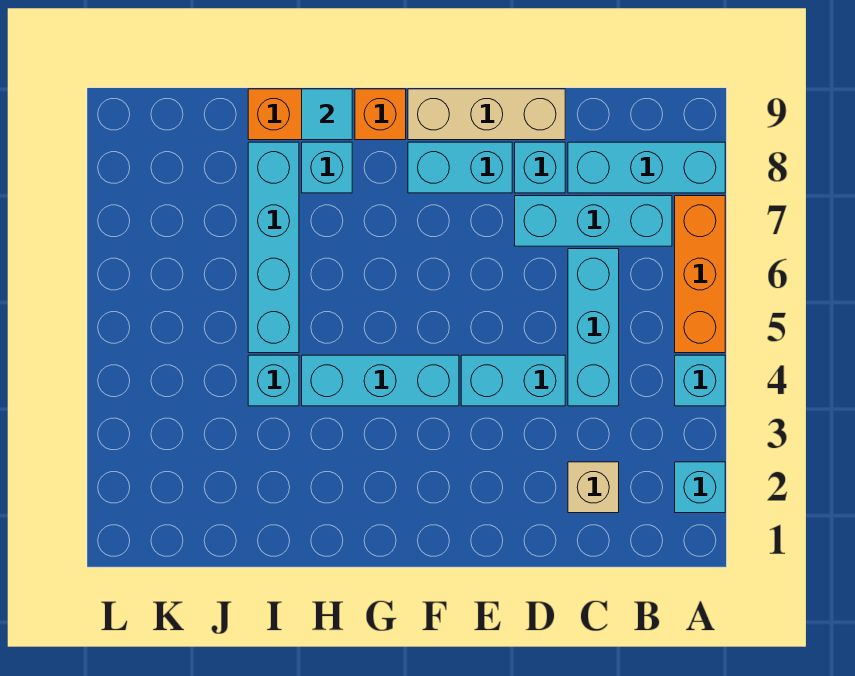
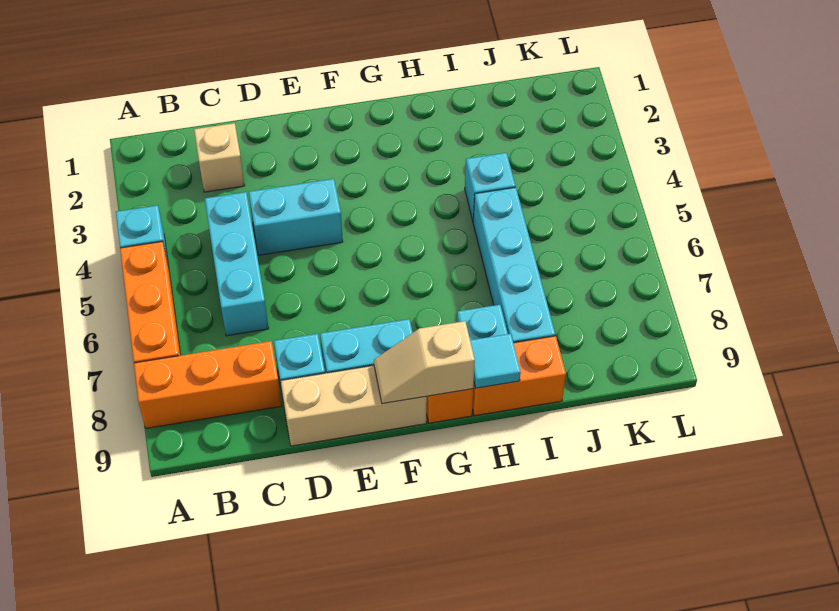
cyan 1x1 brick [675,462,725,513] -> none
cyan 1x3 brick [568,142,725,193] -> orange 1x3 brick [134,341,282,428]
cyan 1x3 brick [515,196,672,246] -> none
cyan 1x3 brick [302,355,459,406] -> none
none -> tan 1x2 slope [374,321,475,404]

